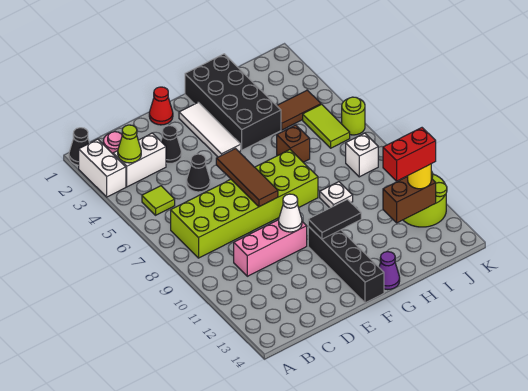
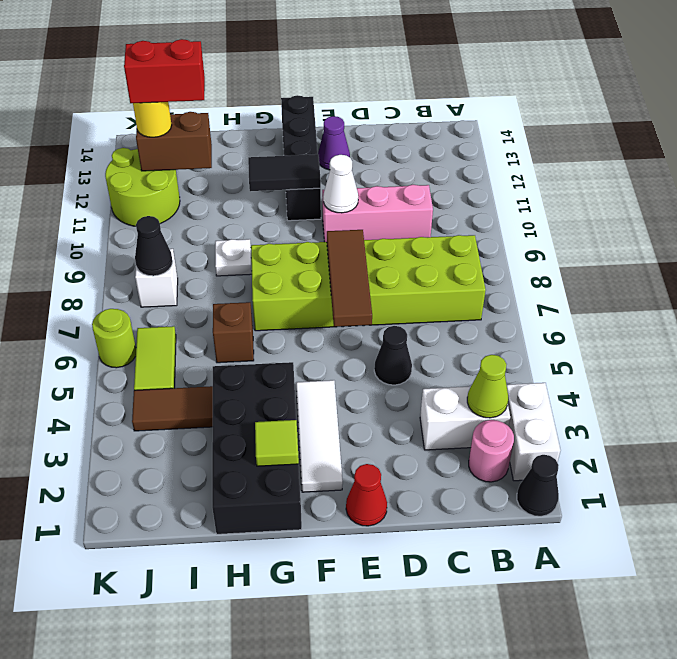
lime 1x1 tile [142,186,175,215] -> lime 1x1 tile moved to [255,420,299,466]
black 1x1 cone [161,126,181,163] -> black 1x1 cone moved to [135,216,173,276]
purple 1x1 cone [379,252,400,290] -> purple 1x1 cone moved to [318,116,350,170]

